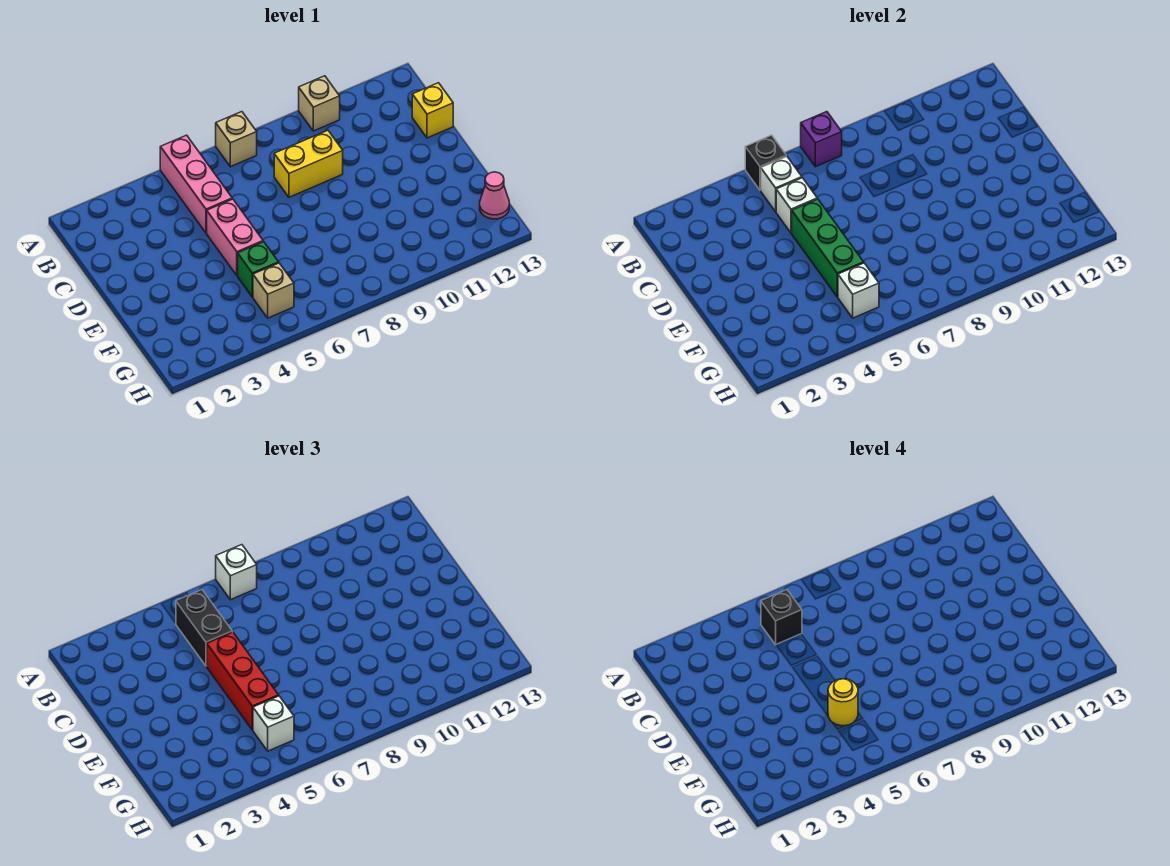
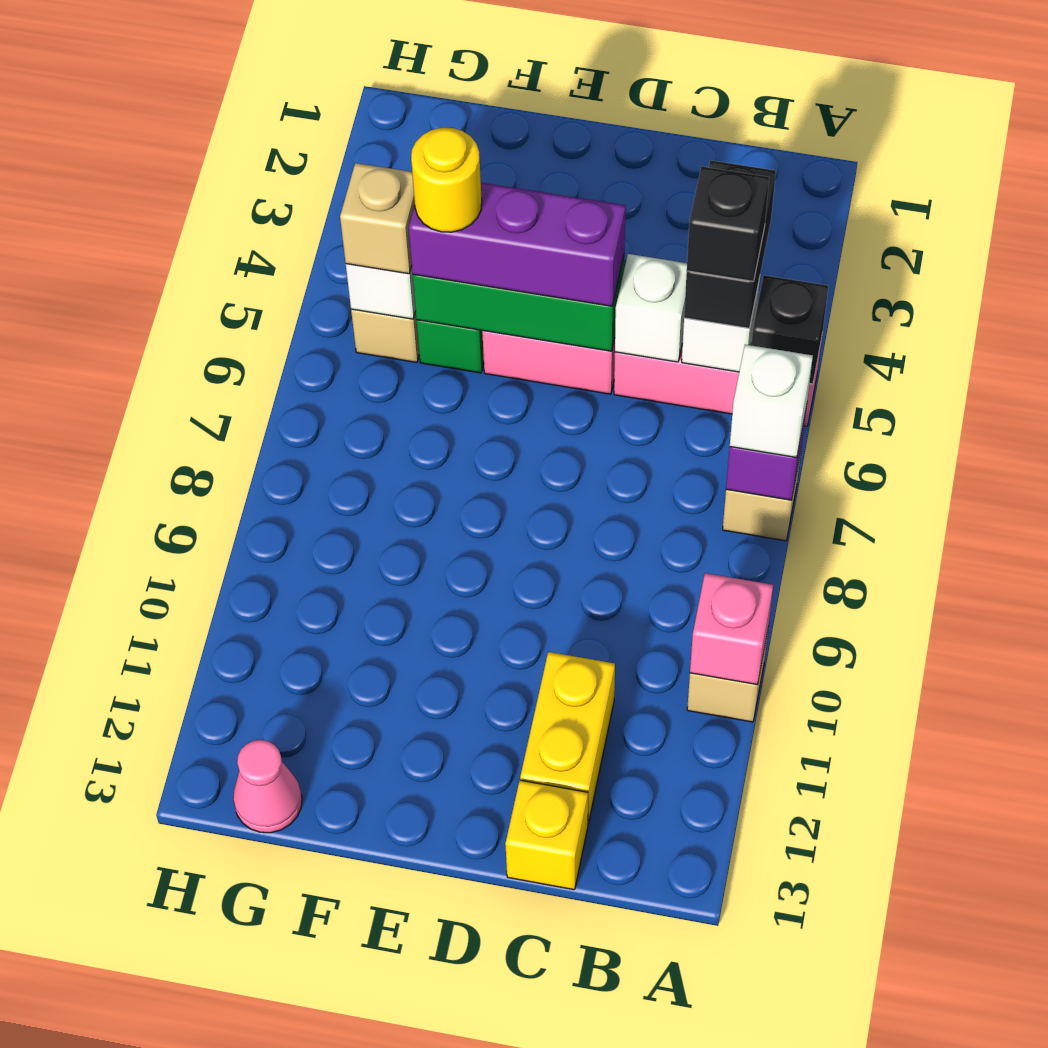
none -> pink 1x1 brick [690,573,773,685]
black 1x2 brick [176,590,232,666] -> black 1x2 brick turned to [684,160,776,328]
yellow 1x2 brick [274,130,343,197] -> yellow 1x2 brick moved to [520,652,615,824]
red 1x3 brick [207,632,279,730] -> purple 1x3 brick [409,183,626,306]
white 1x1 brick [253,696,294,751] -> tan 1x1 brick [340,163,415,274]

